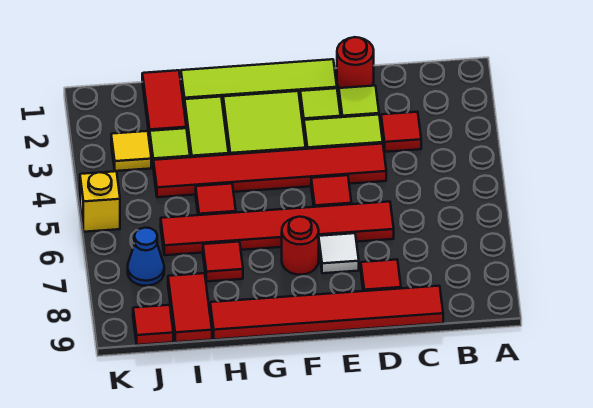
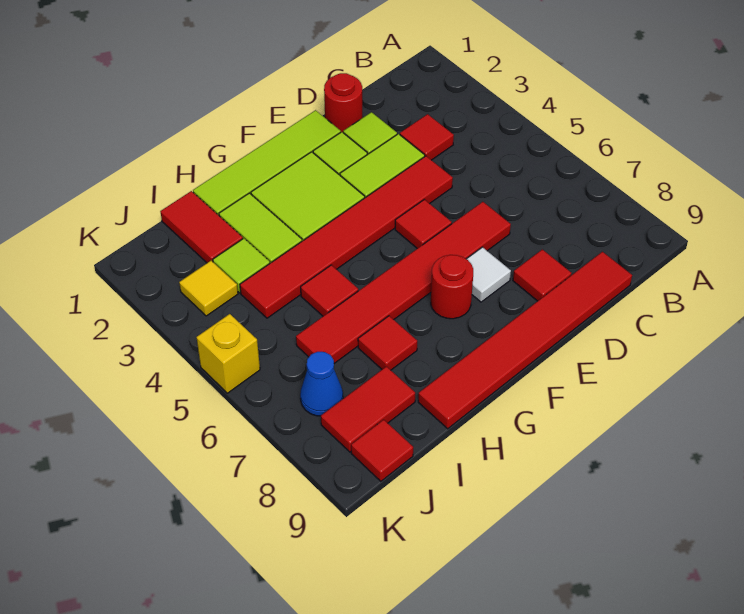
red 1x2 tile [168,273,212,342] -> red 1x2 tile turned to [321,366,415,452]

